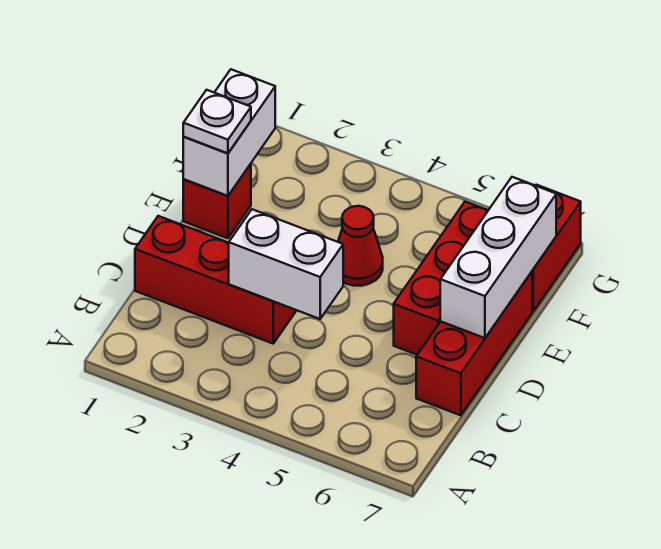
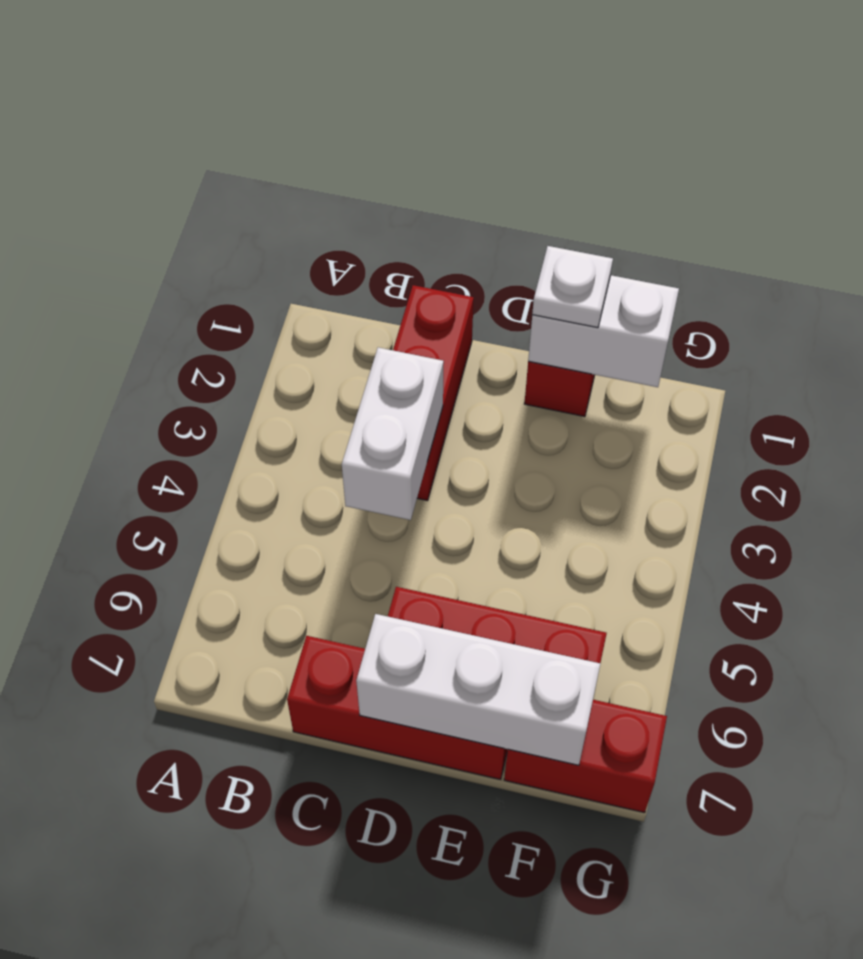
red 1x1 cone [338,206,383,286] -> none

